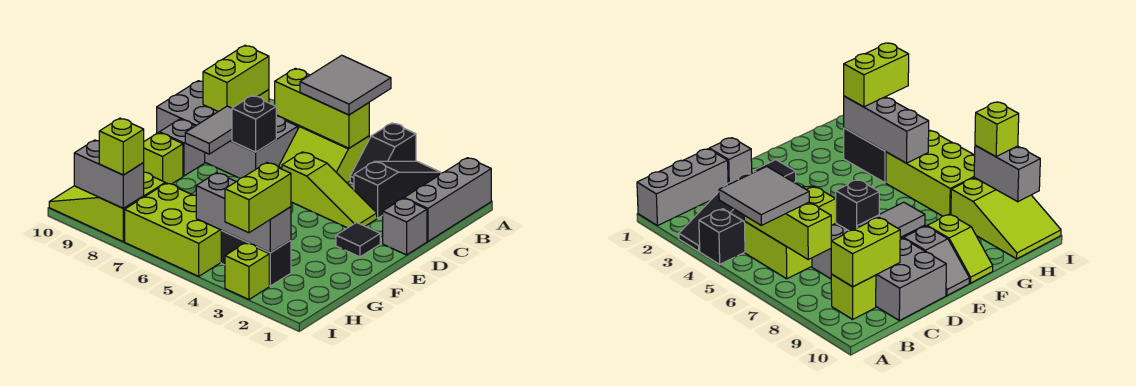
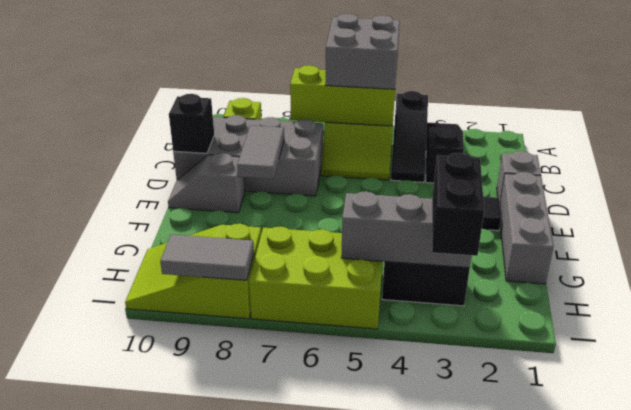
grey 1x3 brick [404,158,491,241] -> grey 1x3 brick moved to [500,172,554,284]
black 1x2 slope [350,123,416,184] -> black 1x3 slope [391,91,428,182]
grey 2x2 tile [300,55,391,115] -> grey 2x2 brick [325,14,400,89]
lime 1x2 brick [203,45,269,112] -> none
lime 1x3 slope [282,152,377,228] -> none
black 1x1 brick [232,95,276,152] -> black 1x1 brick moved to [169,94,214,153]
lime 1x2 slope [143,132,183,184] -> none
lime 1x2 brick [225,163,291,233] -> black 1x2 brick [432,153,484,256]
lime 1x1 brick [225,243,269,299] -> none
grey 1x2 brick [74,140,144,208] -> grey 1x2 tile [160,235,254,280]
lime 1x1 brick [99,118,144,175] -> none

